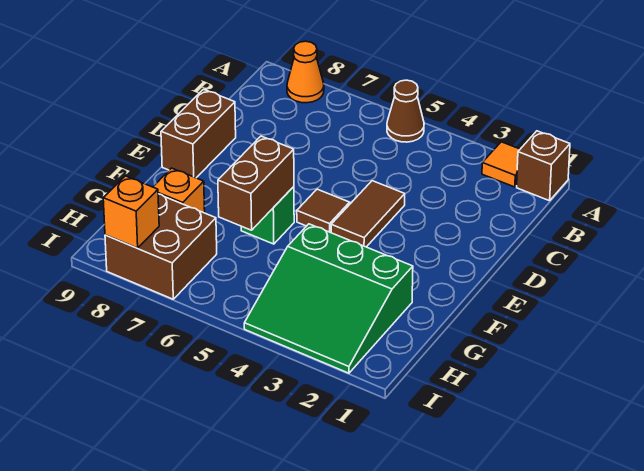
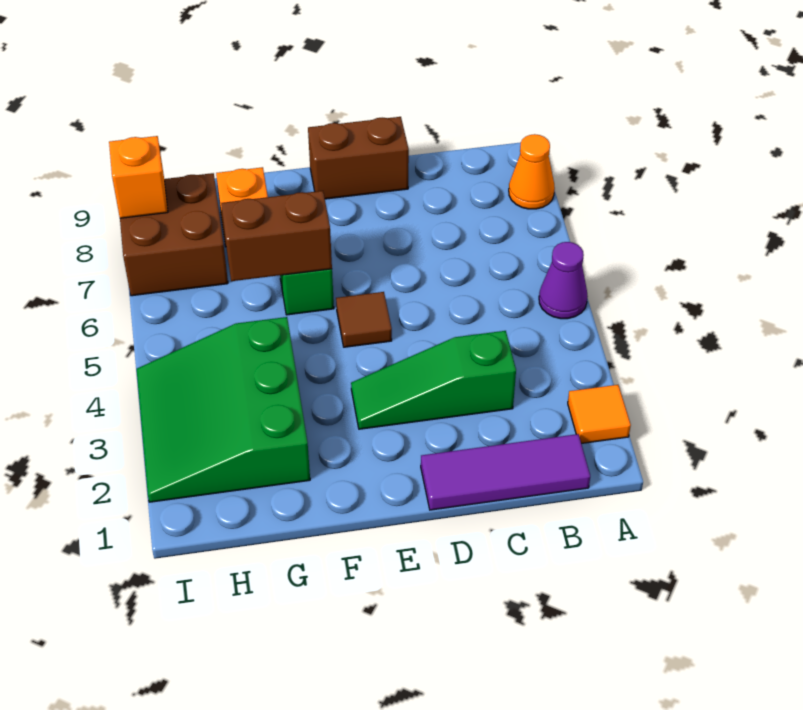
brown 1x1 brick [517,131,570,201] -> none
brown 1x1 cone [387,80,424,142] -> purple 1x1 cone [539,242,588,319]
none -> purple 1x3 tile [421,434,590,510]
none -> green 1x3 slope [351,331,516,429]
brown 1x2 tile [331,181,405,247] -> none

